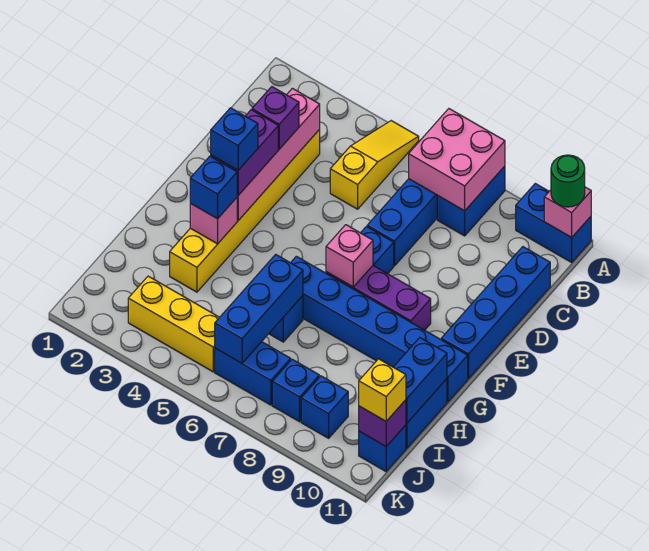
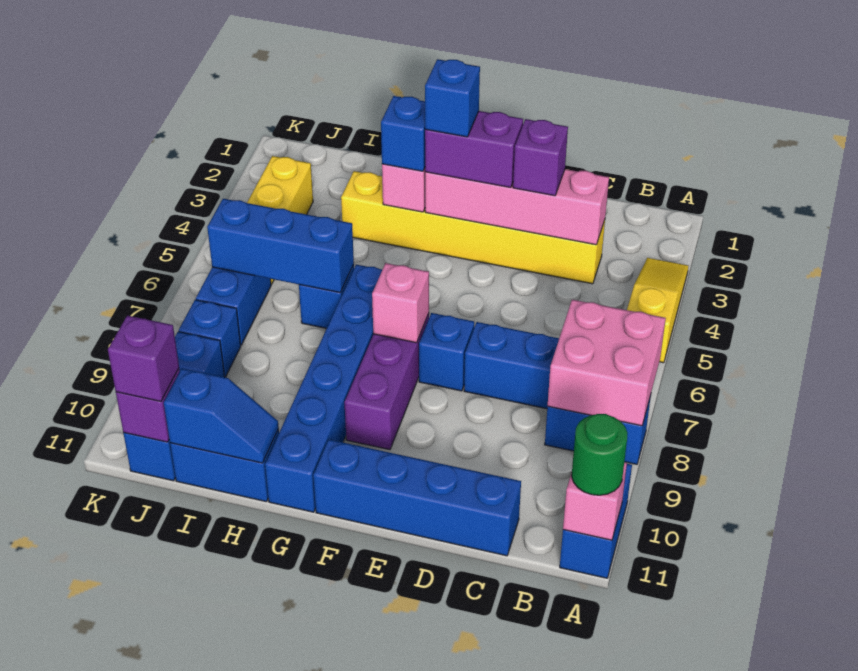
yellow 1x3 slope [330,121,419,209] -> yellow 1x3 slope turned to [627,258,688,363]
blue 1x2 brick [394,338,447,423] -> blue 1x2 slope [164,368,279,463]
yellow 1x1 brick [359,359,406,421] -> purple 1x1 brick [108,316,179,401]

